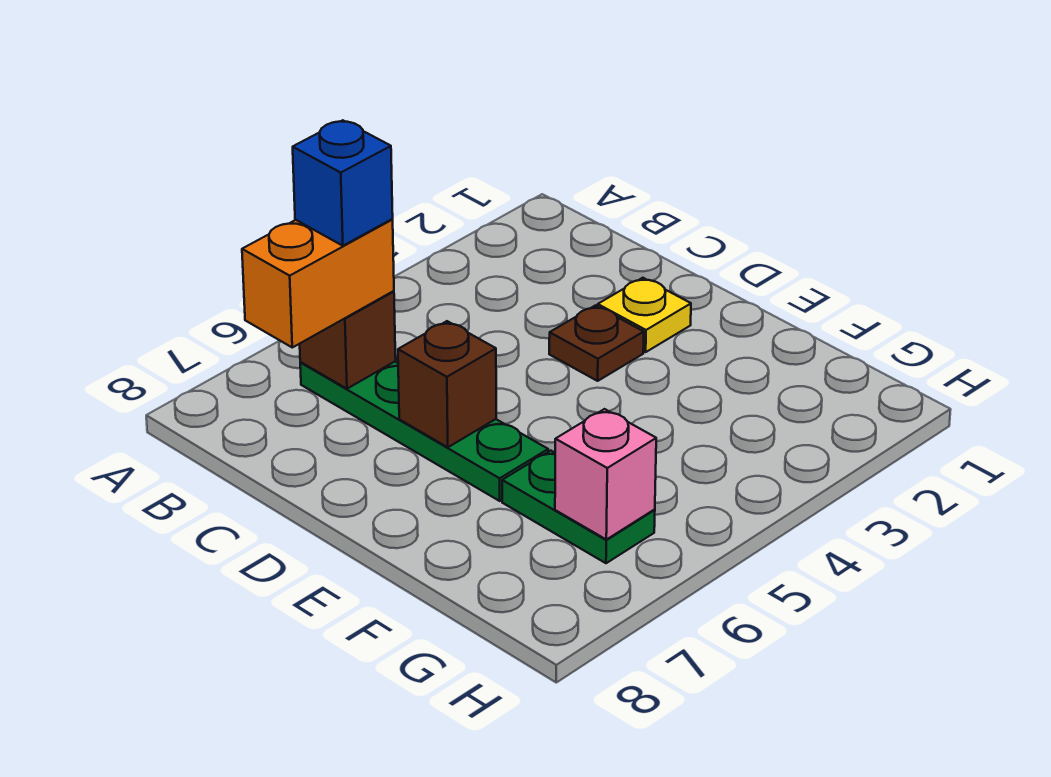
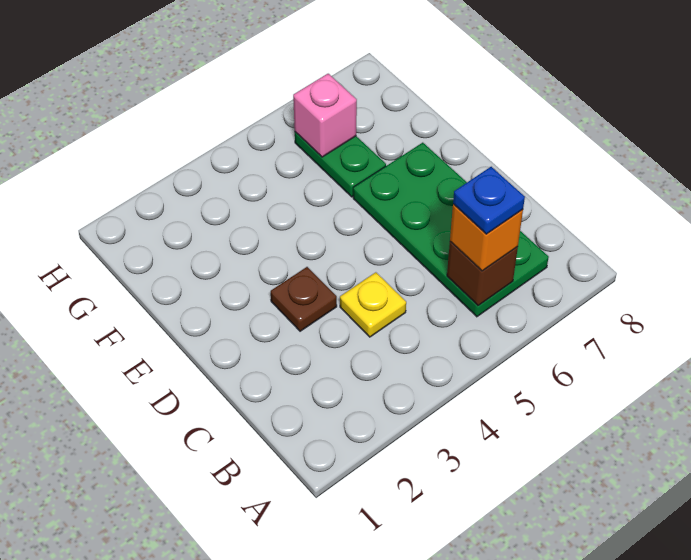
green 1x4 plate [300,362,548,501] -> green 2x4 plate [353,143,549,317]
orange 1x2 brick [242,219,394,347] -> orange 1x1 brick [450,204,523,271]
blue 1x1 brick [293,120,393,246] -> blue 1x1 plate [453,167,525,234]
yellow 1x1 plate [598,278,691,352] -> yellow 1x1 plate moved to [340,272,406,337]
brown 1x1 brick [398,321,496,447] -> none

